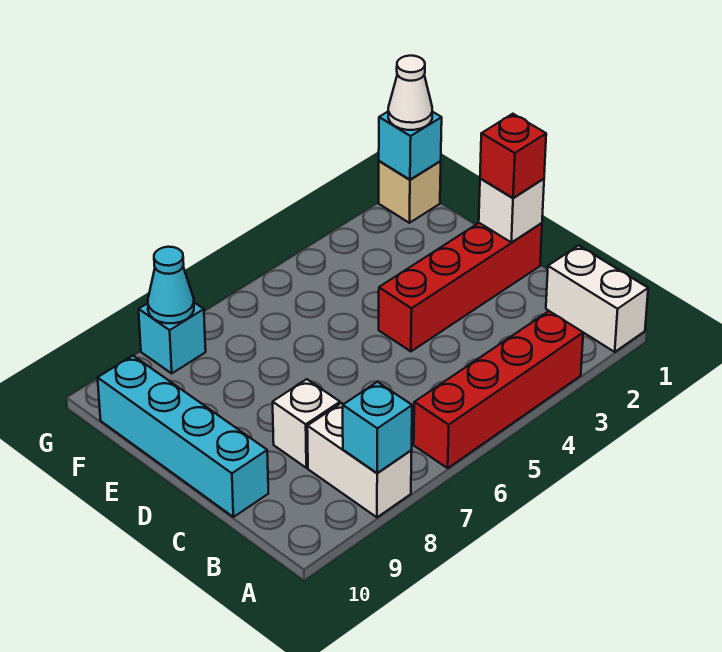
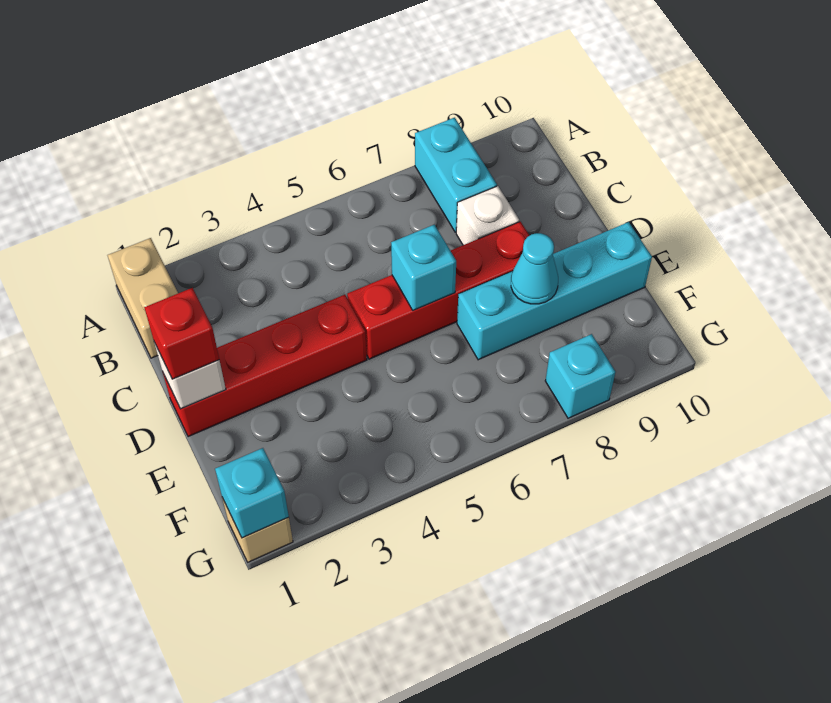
white 1x2 brick [546,245,648,352] -> tan 1x2 brick [107,238,178,358]
red 1x4 brick [414,311,583,468] -> red 1x4 brick moved to [347,222,529,359]
white 1x2 brick [307,403,412,517] -> cyan 1x2 brick [415,118,497,232]
cyan 1x1 brick [343,382,412,473] -> cyan 1x1 brick moved to [391,225,456,311]
cyan 1x4 brick [98,356,268,517] -> cyan 1x4 brick turned to [457,222,652,360]
white 1x1 cone [388,56,432,130] -> none
cyan 1x1 cone [148,247,194,323] -> cyan 1x1 cone moved to [511,233,558,304]

